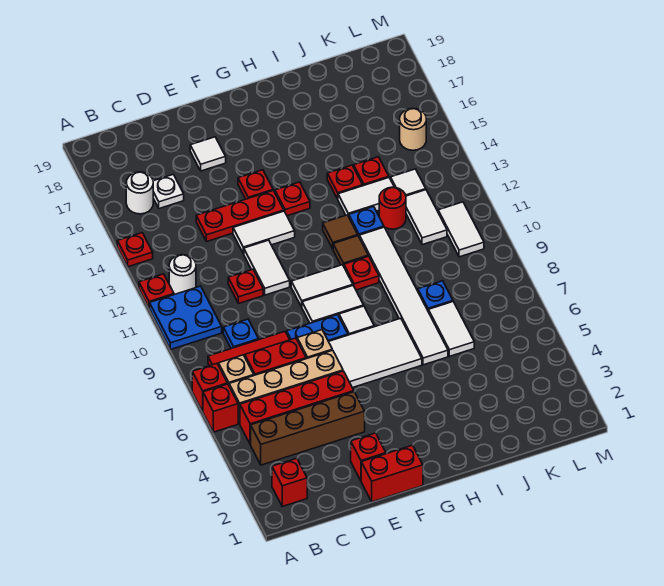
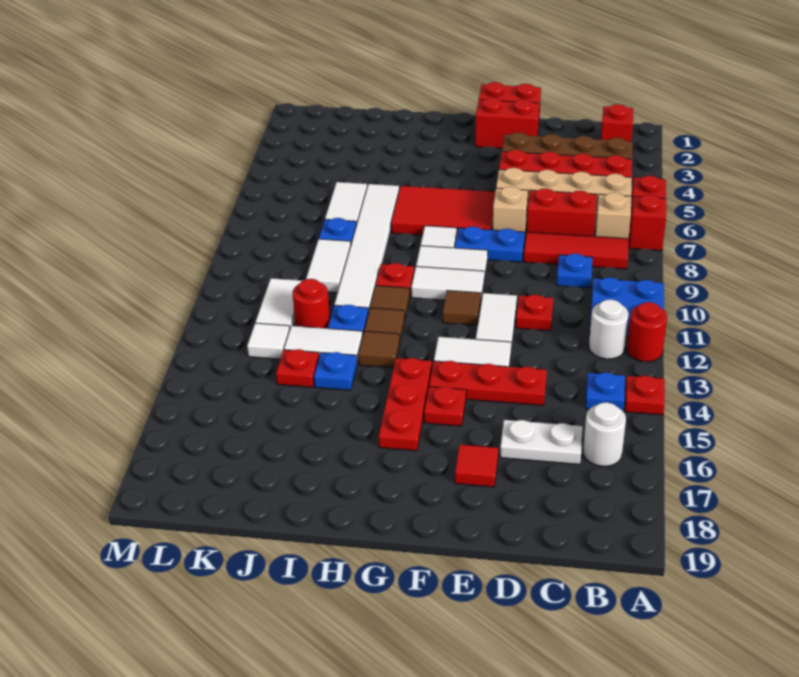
red 1x1 plate [139,274,174,308] -> red 1x1 round brick [627,302,667,362]
none -> blue 1x1 plate [585,372,625,411]
white 1x1 plate [153,174,184,209] -> white 1x2 plate [500,420,583,464]
red 1x1 brick [351,433,386,481] -> red 1x2 brick [475,98,539,149]
white 1x1 tile [190,137,226,171] -> red 1x1 tile [455,445,498,487]
white 2x3 tile [329,318,422,388] -> red 2x3 tile [391,186,495,235]
none -> brown 1x1 tile [443,291,481,325]
red 1x1 plate [275,182,310,216] -> red 1x3 plate [379,358,432,451]
none -> brown 1x1 tile [358,331,400,368]
red 1x1 plate [327,165,363,199] -> blue 1x1 plate [314,352,357,390]
white 1x2 tile [438,202,484,257] -> white 1x2 tile moved to [306,239,351,293]
tan 1x1 round brick [400,108,426,150] -> none

